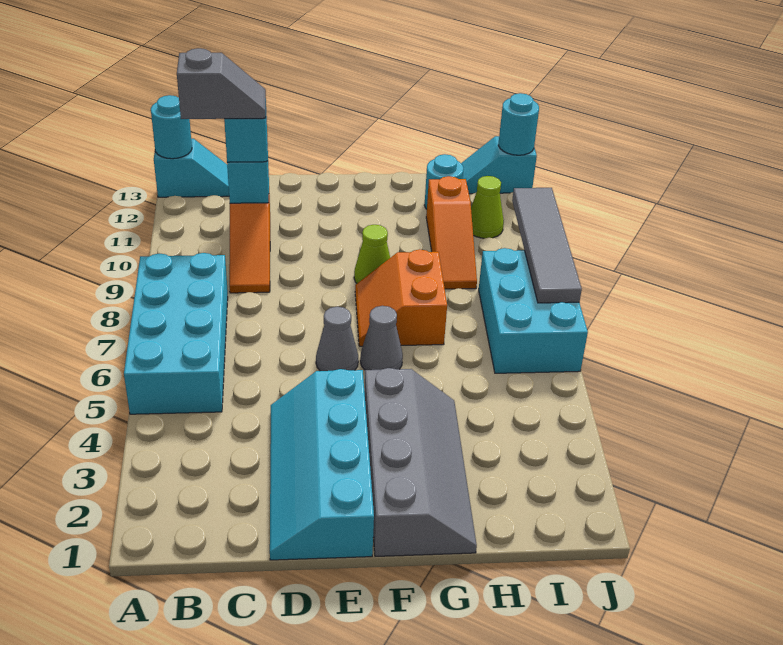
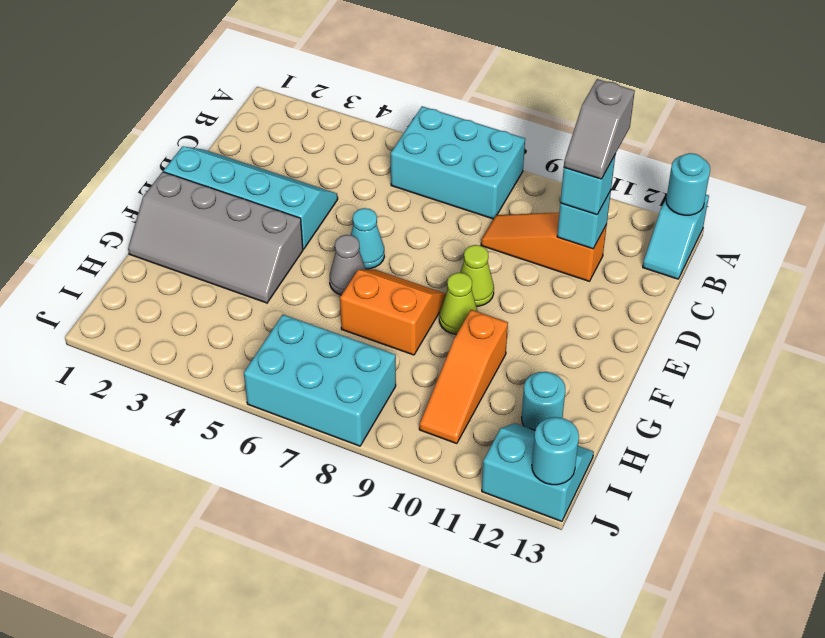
cyan 2x4 brick [124,253,228,414] -> cyan 2x3 brick [391,106,525,219]
grey 1x1 cone [316,307,358,371] -> cyan 1x1 cone [351,208,384,269]
orange 1x3 slope [426,176,477,289] -> orange 1x3 slope turned to [419,310,508,444]
lime 1x1 cone [471,176,504,238] -> lime 1x1 cone moved to [460,245,494,306]
cyan 1x2 slope [461,136,537,194] -> cyan 2x2 slope [482,423,594,521]
grey 1x4 tile [512,188,582,303] -> none

